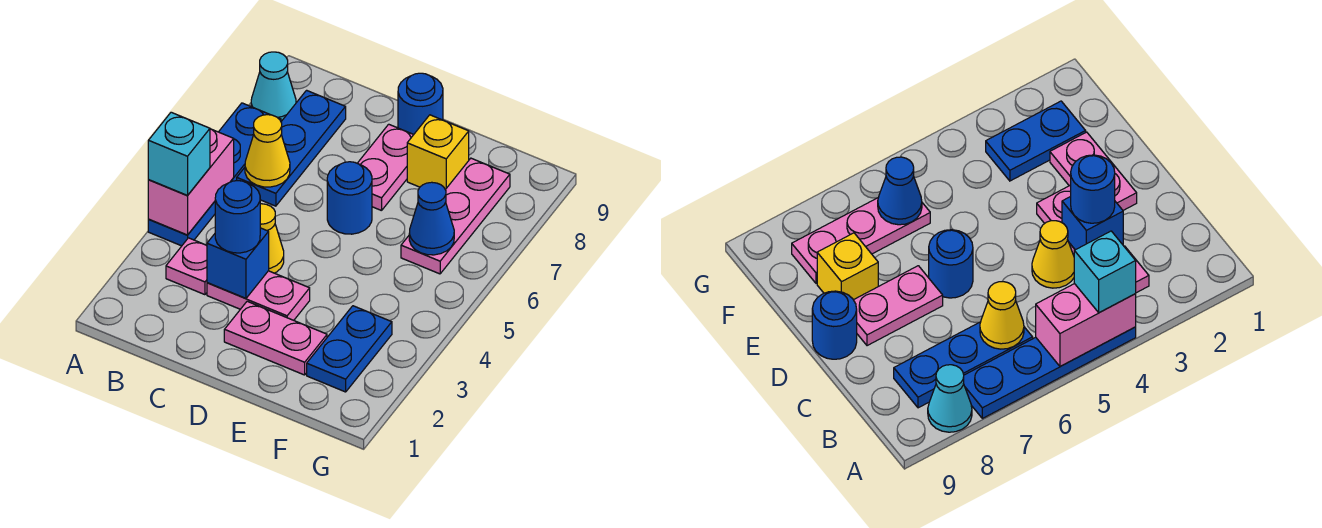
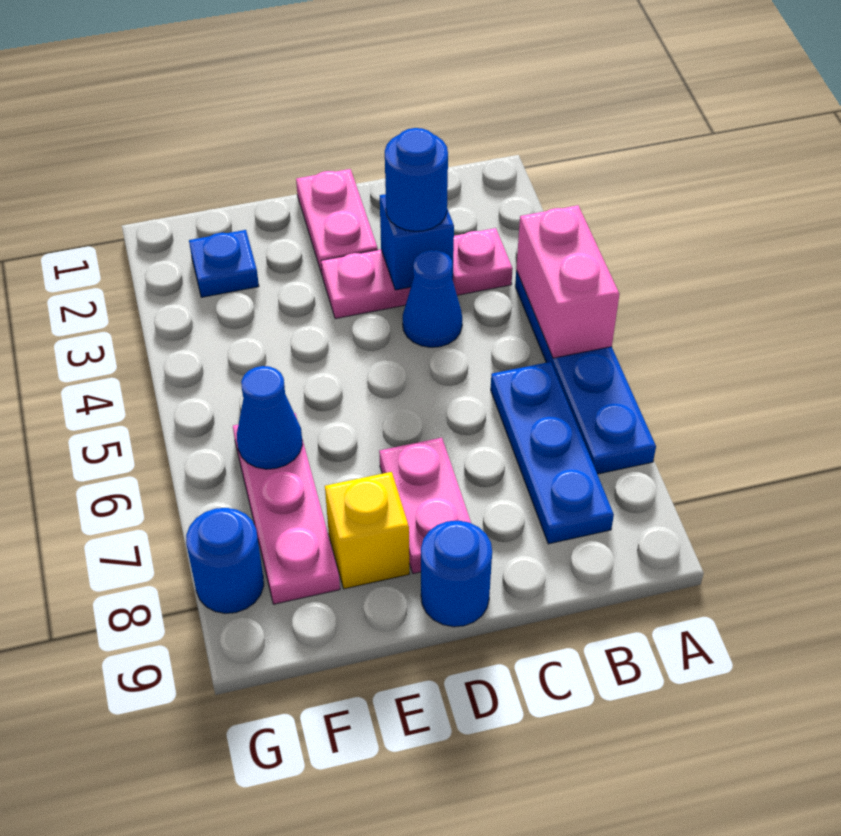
cyan 1x1 brick [148,112,210,195] -> none
cyan 1x1 cone [251,52,296,121] -> none
yellow 1x1 cone [245,115,290,187] -> none
yellow 1x1 cone [260,204,284,273] -> blue 1x1 cone [403,250,462,347]
pink 1x2 plate [224,301,327,375] -> pink 1x2 plate turned to [296,169,378,274]
blue 1x1 round brick [327,162,372,234] -> blue 1x1 round brick moved to [186,508,264,613]
blue 1x2 plate [307,306,392,392] -> blue 1x1 plate [189,230,259,297]

